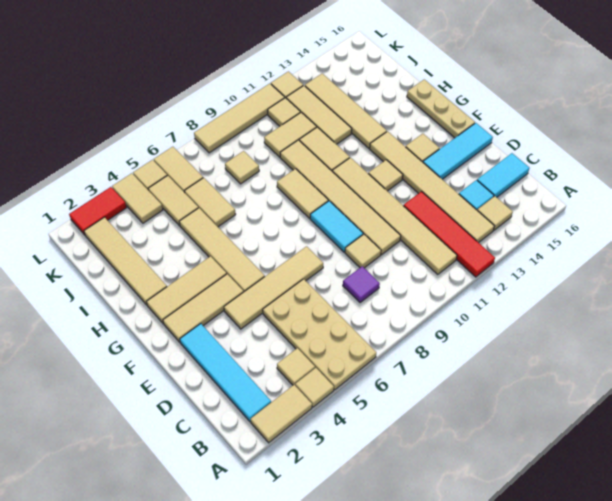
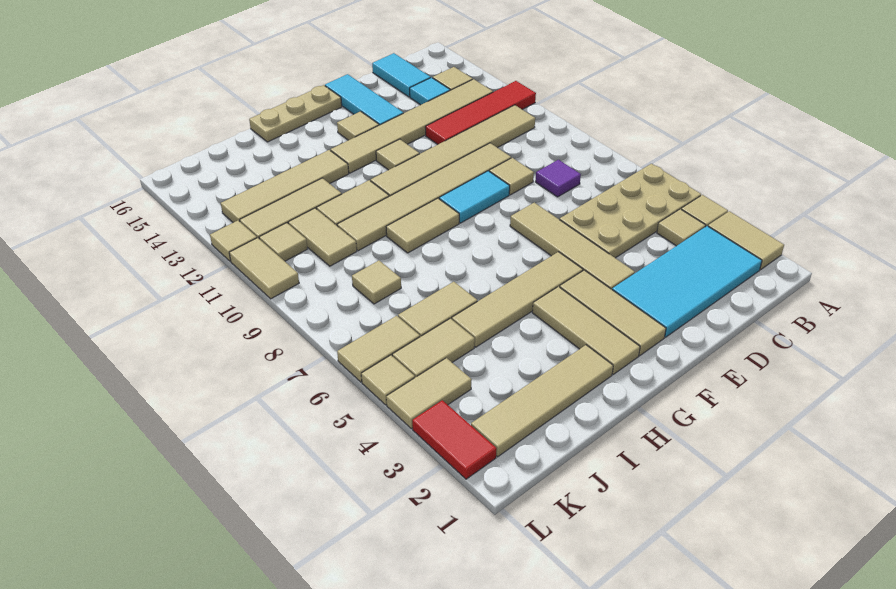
cyan 1x4 tile [180,324,271,422] -> cyan 2x4 tile [612,226,762,337]
tan 1x4 tile [194,84,285,153] -> tan 1x2 tile [229,238,299,299]

